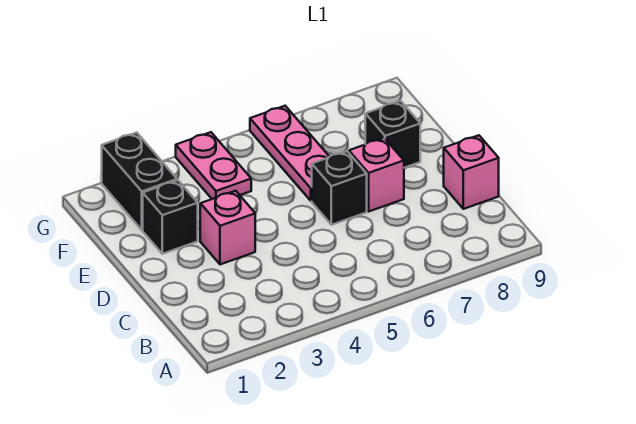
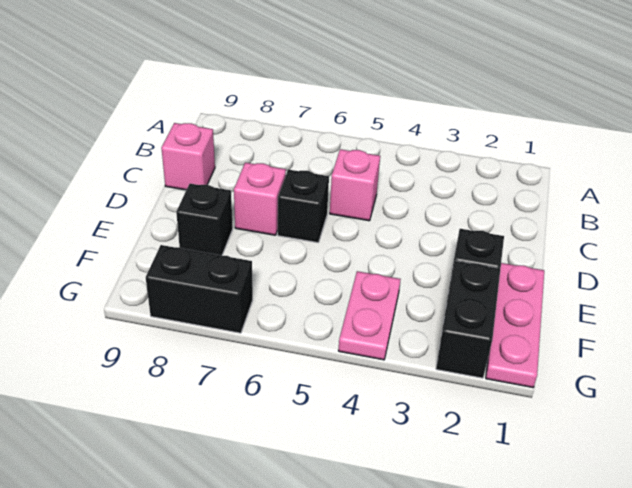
pink 1x1 brick [200,191,255,264] -> pink 1x1 brick moved to [330,149,380,221]
pink 1x3 plate [250,106,329,201] -> pink 1x3 plate moved to [486,263,544,387]
none -> black 1x2 brick [146,245,253,333]

